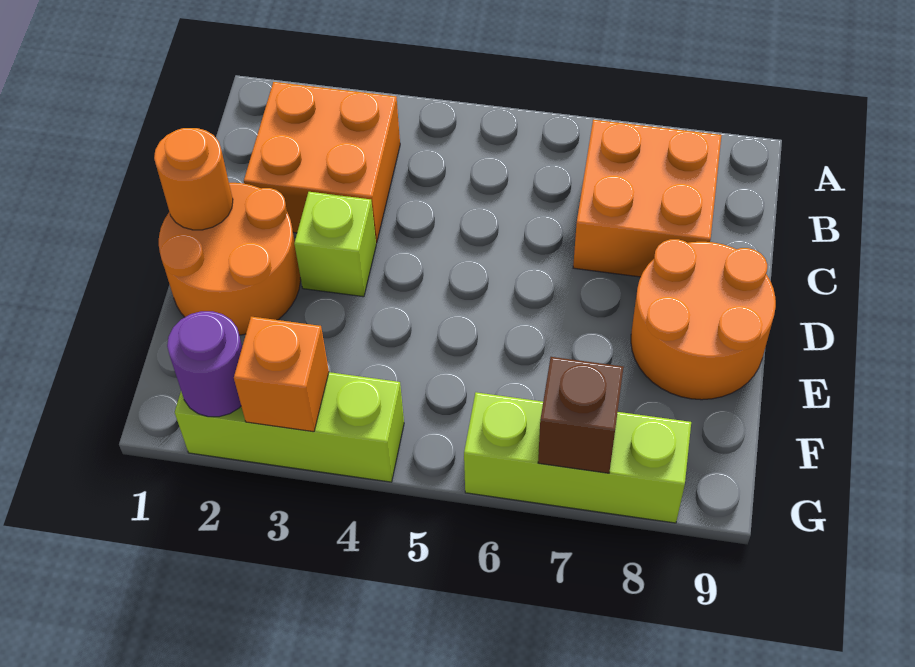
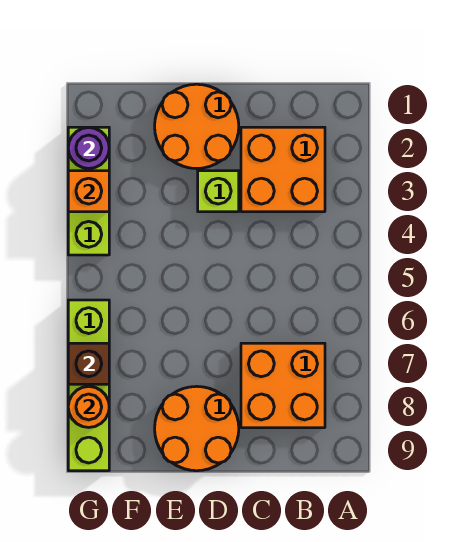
orange 1x1 round brick [154,128,233,230] -> orange 1x1 round brick moved to [68,386,109,427]
lime 1x3 brick [464,392,691,523] -> lime 1x4 brick [68,300,109,471]

